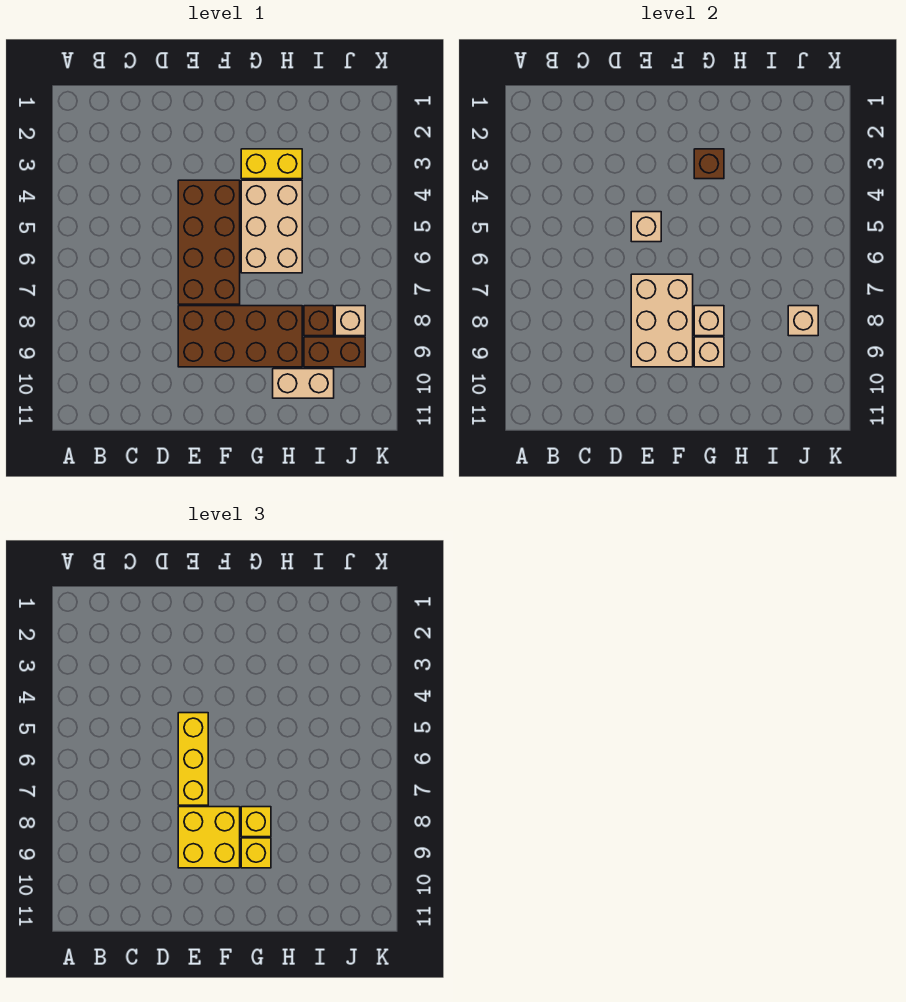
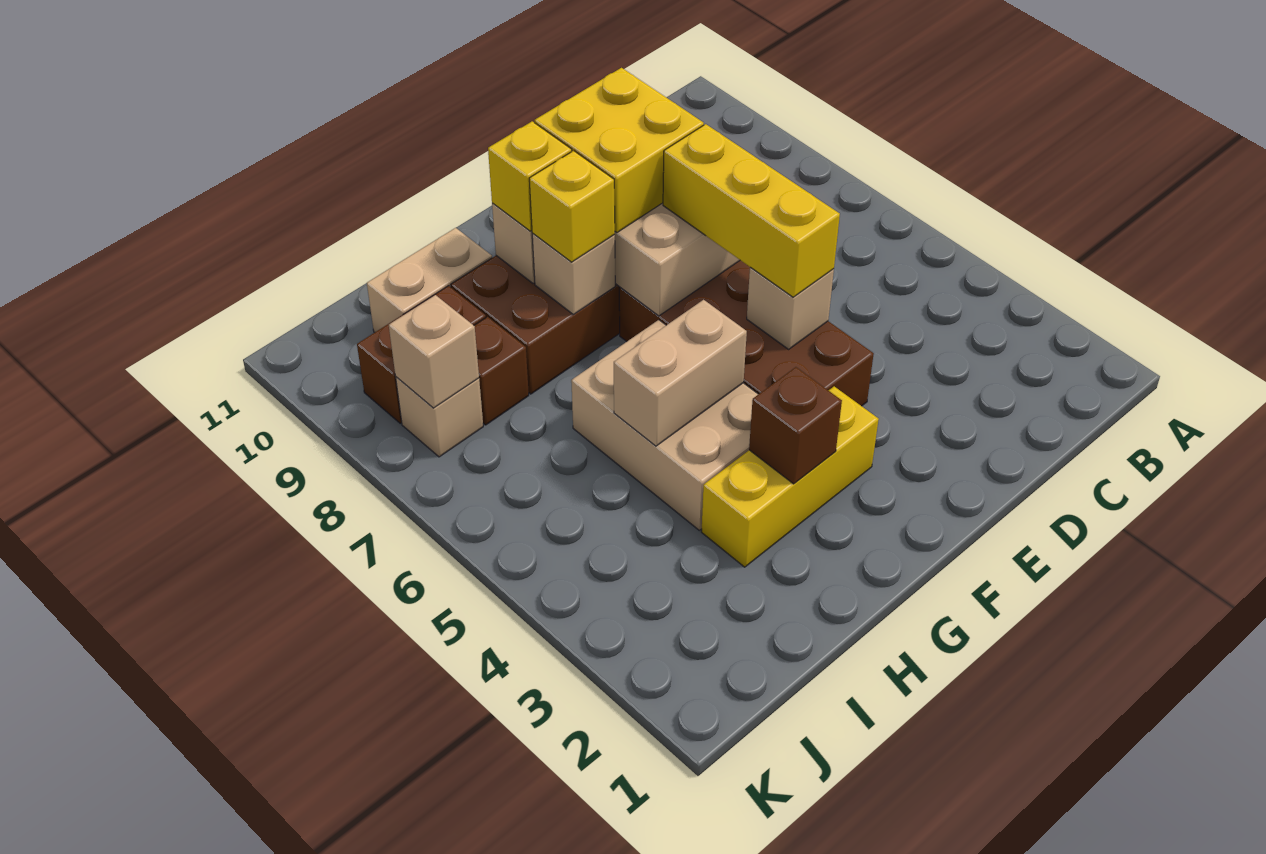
yellow 1x2 brick [241,149,302,179] -> yellow 1x3 brick [701,386,879,567]
none -> tan 1x2 brick [614,300,747,446]

